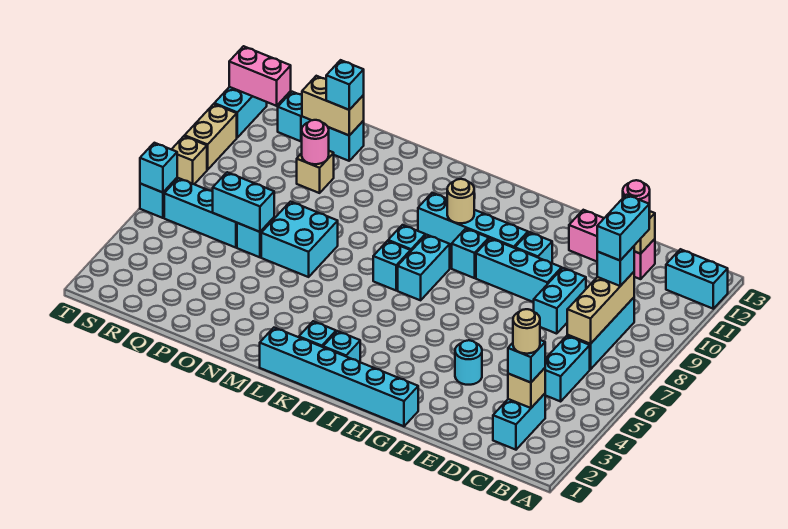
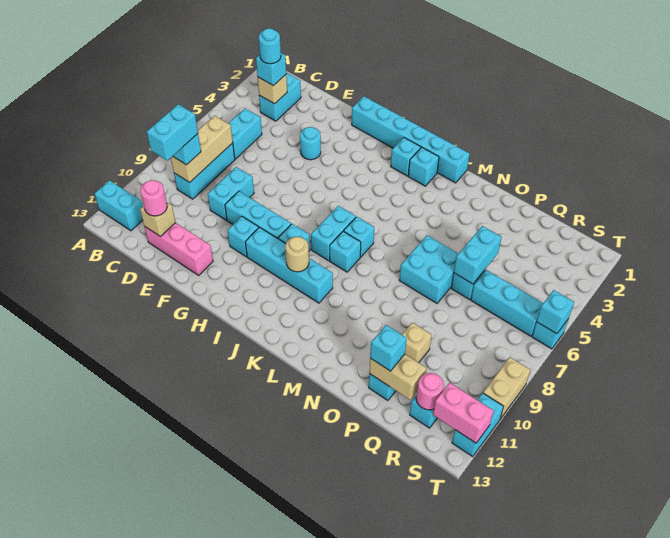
tan 1x1 round brick [513,309,540,354] -> cyan 1x1 round brick [259,28,281,64]
cyan 1x2 brick [213,172,274,232] -> cyan 1x2 brick turned to [454,226,502,284]
pink 1x1 round brick [302,120,329,164] -> pink 1x1 round brick moved to [416,373,444,410]
tan 1x1 brick [172,136,207,184] -> none

